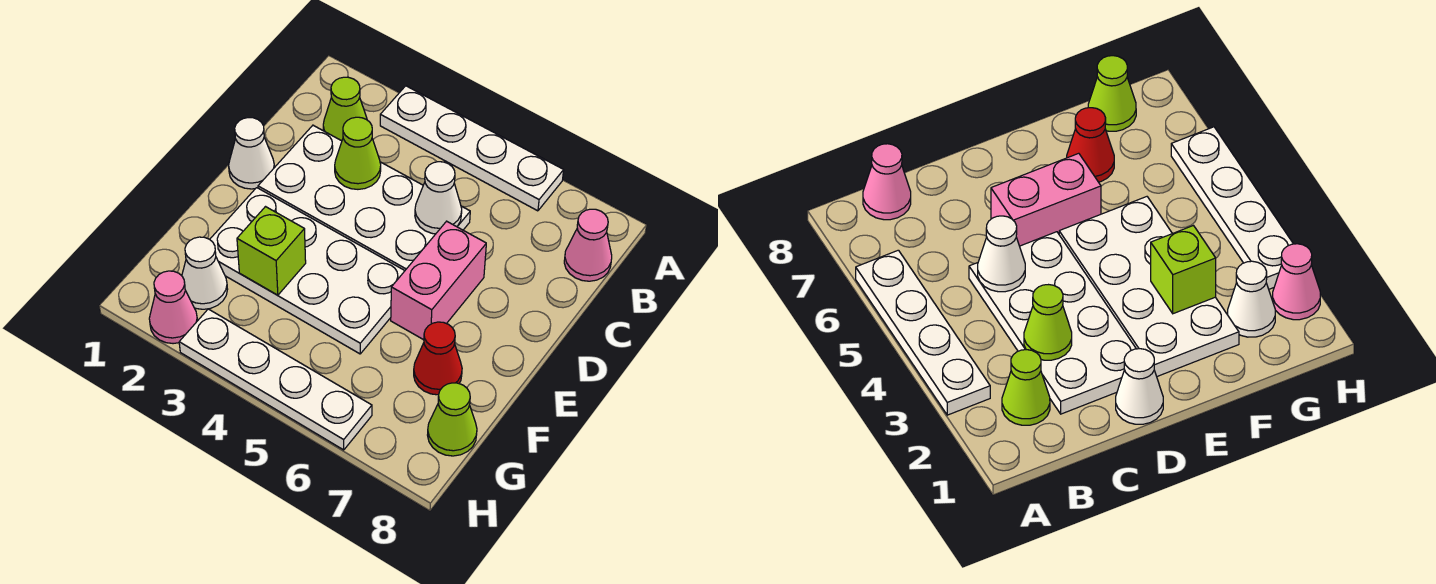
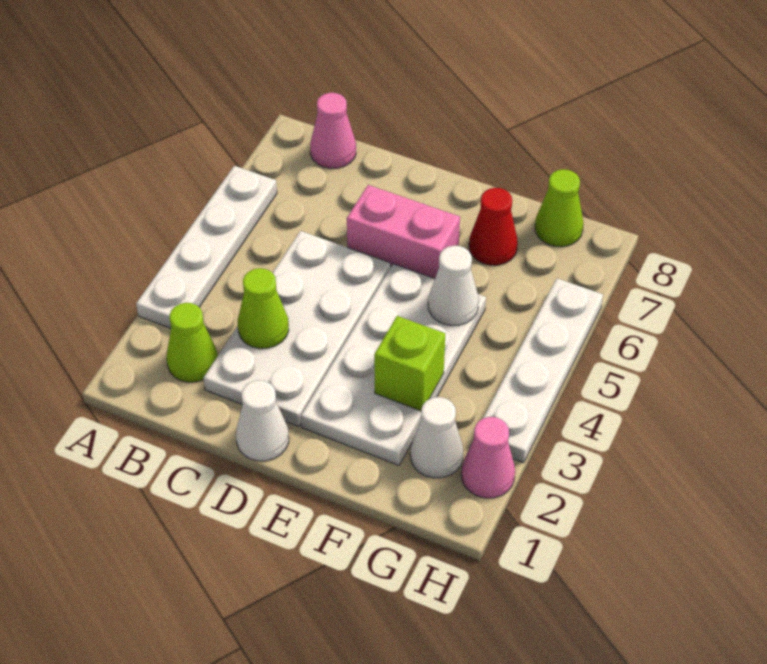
white 1x1 cone [415,162,462,234] -> white 1x1 cone moved to [428,246,479,326]

